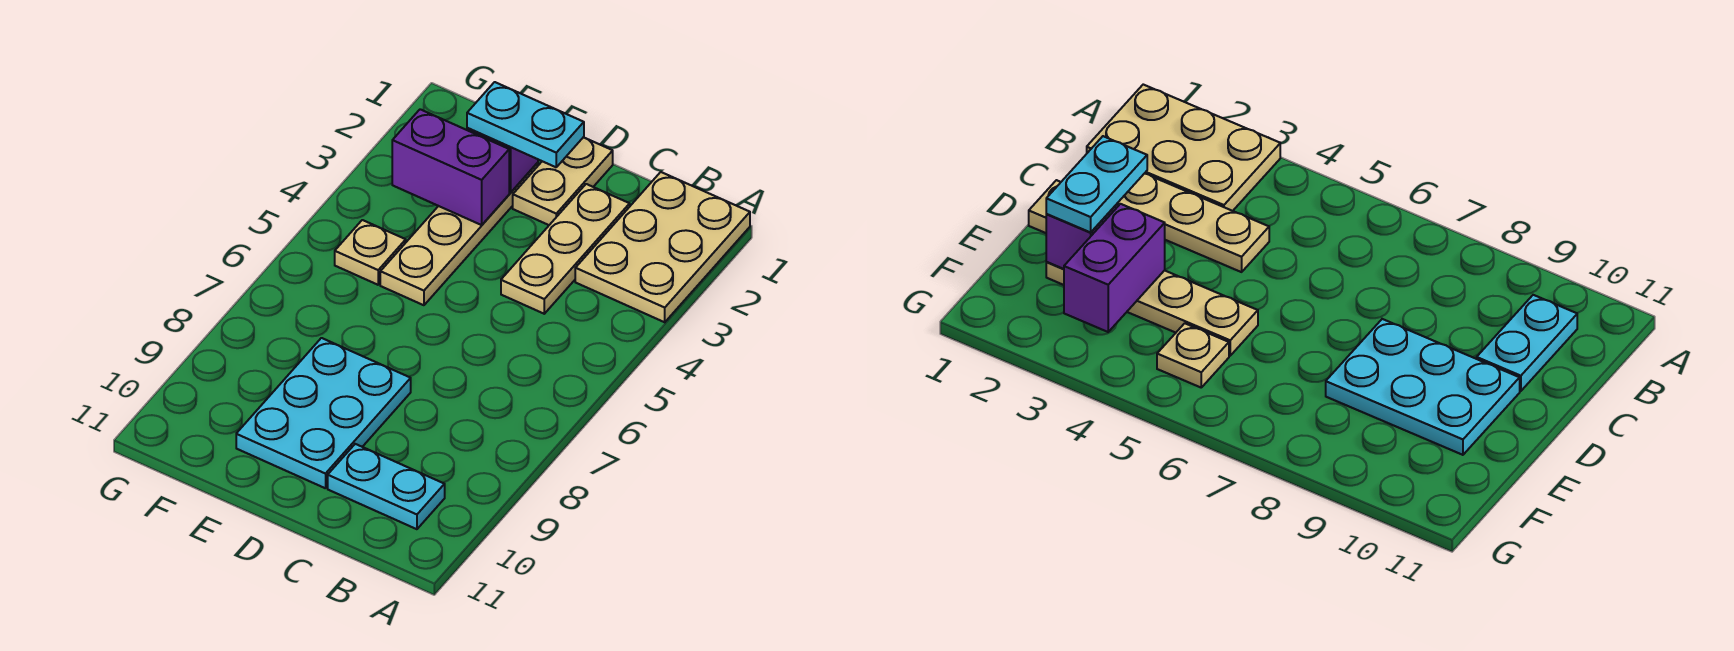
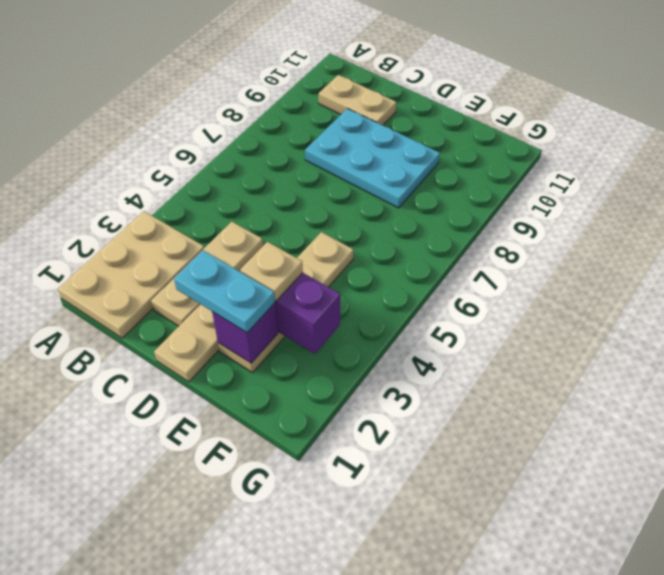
cyan 1x2 plate [328,444,445,529] -> tan 1x2 plate [319,75,396,125]
cyan 2x3 plate [236,338,411,488] -> cyan 2x3 plate turned to [305,109,440,208]
tan 1x1 plate [335,220,406,285] -> tan 1x1 plate moved to [240,242,303,301]

